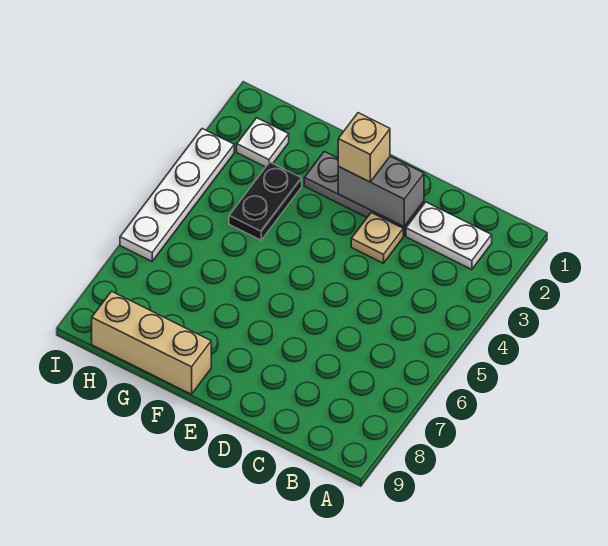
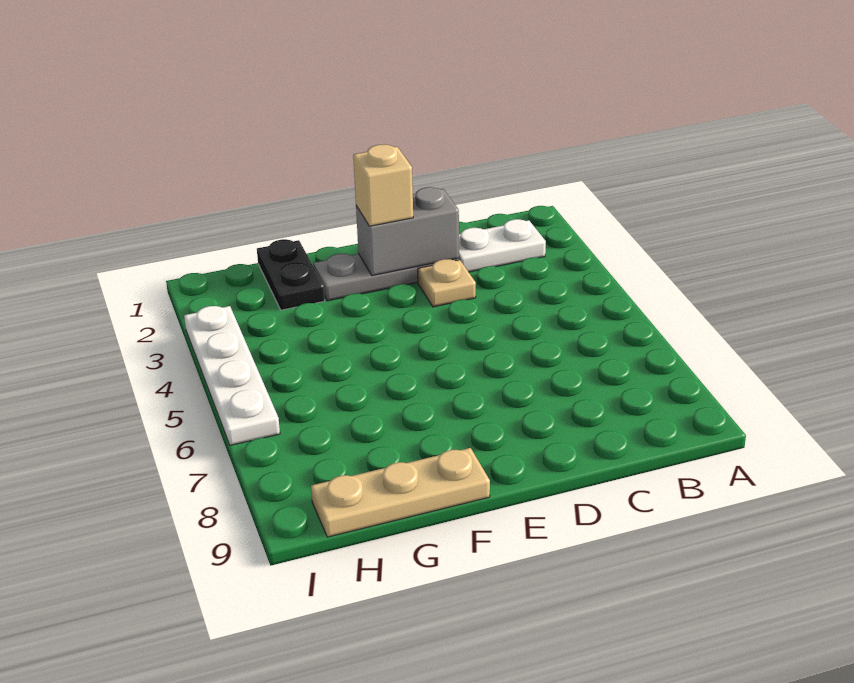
tan 1x3 brick [92,291,211,394] -> tan 1x3 plate [311,448,490,537]
black 1x2 plate [229,162,302,240] -> black 1x2 plate moved to [257,239,325,310]
white 1x1 plate [237,118,289,167] -> none

